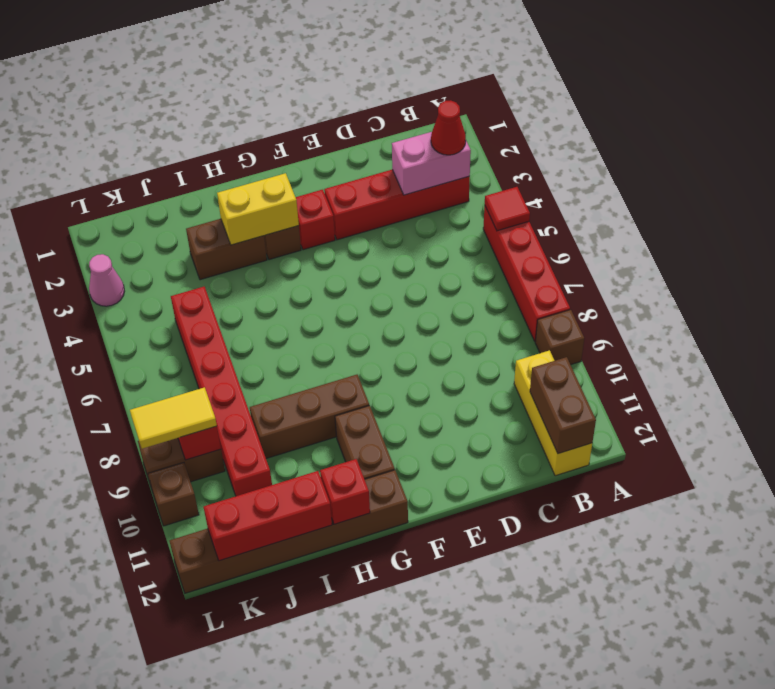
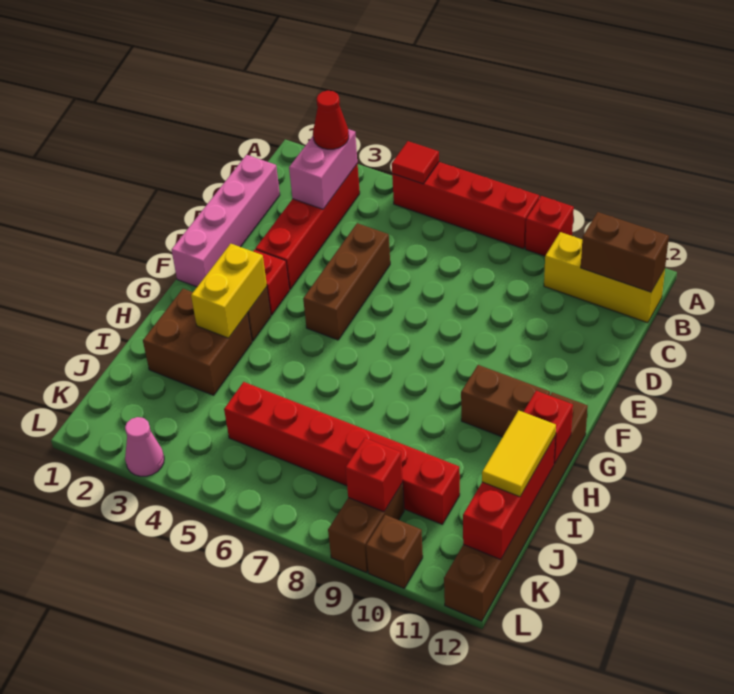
brown 1x1 brick [535,310,584,365] -> red 1x1 brick [525,196,574,256]
none -> pink 1x4 brick [172,155,280,287]
brown 1x3 brick [250,375,369,458] -> brown 1x3 brick moved to [303,223,390,340]
brown 1x2 brick [186,219,267,280] -> brown 2x2 brick [143,289,252,395]
yellow 1x2 tile [130,387,217,449] -> yellow 1x2 tile moved to [482,410,556,497]

